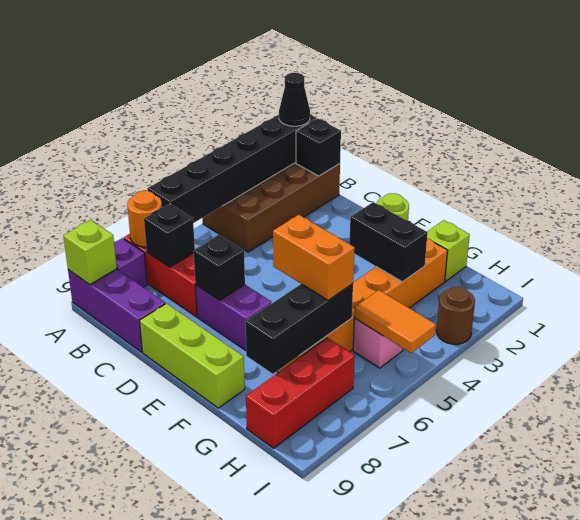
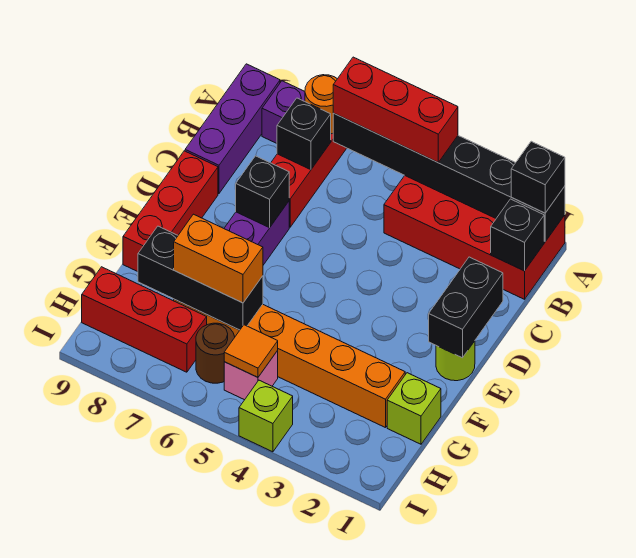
brown 2x4 brick [203,163,340,252] -> red 2x4 brick [384,176,565,299]
black 1x1 cone [279,73,310,126] -> black 1x1 brick [511,141,565,213]
none -> red 1x3 brick [333,57,458,162]
lime 1x1 brick [63,220,117,285] -> lime 1x1 brick moved to [239,380,293,452]
lime 1x3 brick [140,303,245,408] -> red 1x3 brick [123,151,218,272]
black 1x2 brick [349,202,428,282] -> black 1x2 brick moved to [429,257,503,358]
orange 1x2 brick [273,215,355,300] -> orange 1x2 brick turned to [174,214,263,303]
orange 1x2 tile [354,290,436,353] -> orange 1x1 tile [224,325,278,377]
brown 1x1 round brick [436,287,475,344] -> brown 1x1 round brick moved to [196,323,235,383]

